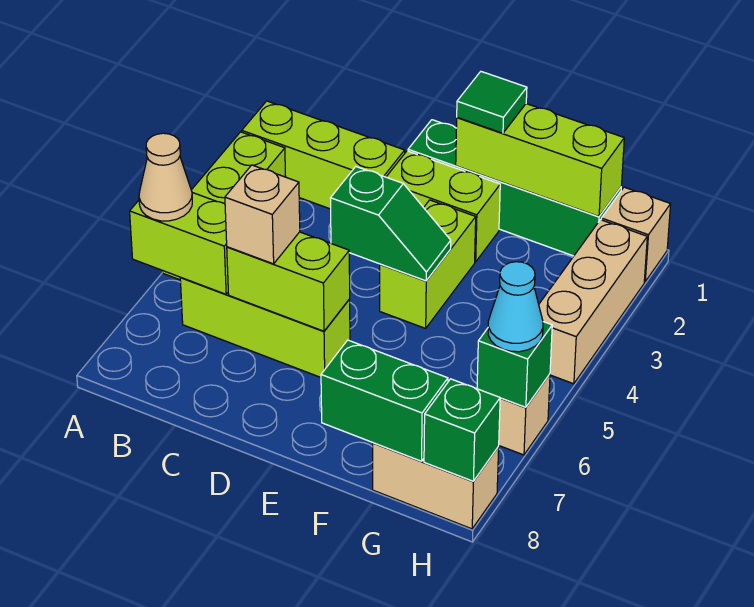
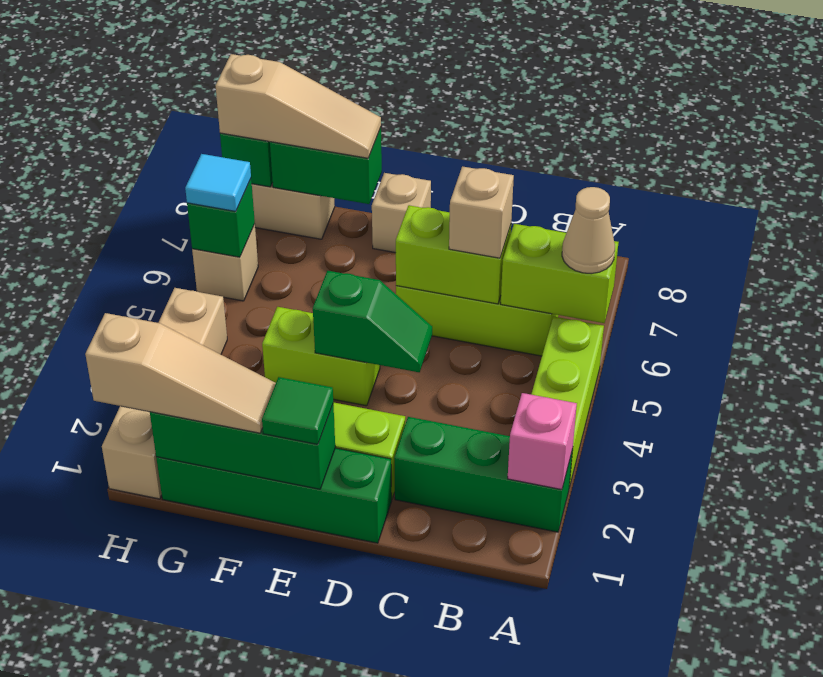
lime 1x3 brick [242,101,405,209] -> green 1x3 brick [394,417,573,532]
none -> pink 1x1 brick [508,393,577,490]
green 1x2 slope [331,167,451,281] -> green 1x2 slope turned to [313,271,432,372]
lime 1x3 brick [456,104,624,217] -> green 1x3 brick [150,405,335,489]
lime 1x2 brick [380,200,476,328] -> lime 1x2 brick turned to [262,307,380,406]
none -> tan 1x1 brick [372,173,431,253]
none -> tan 1x3 slope [85,313,276,433]
none -> tan 1x3 slope [216,54,381,158]
cyan 1x1 cone [488,262,543,352] -> cyan 1x1 tile [185,154,251,211]

